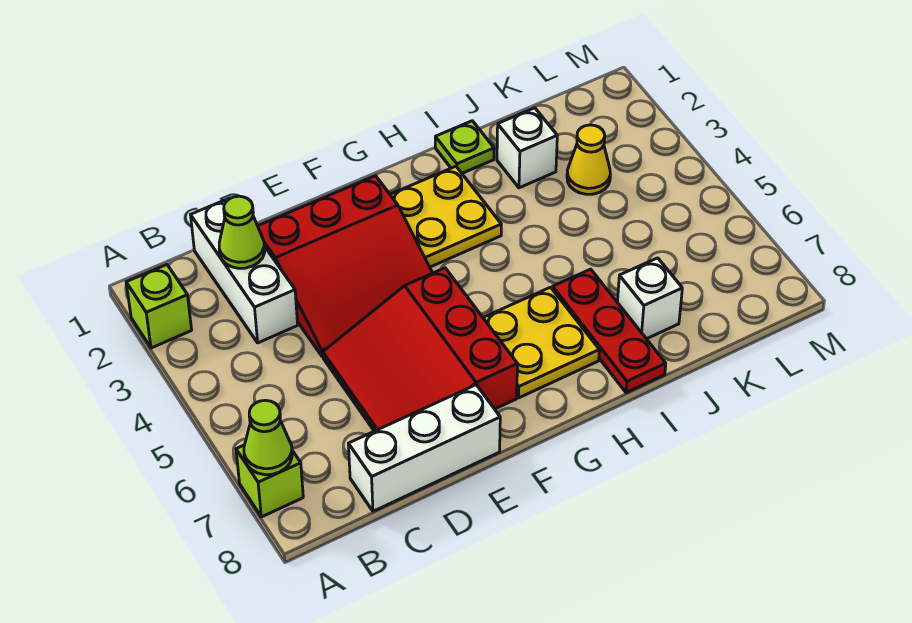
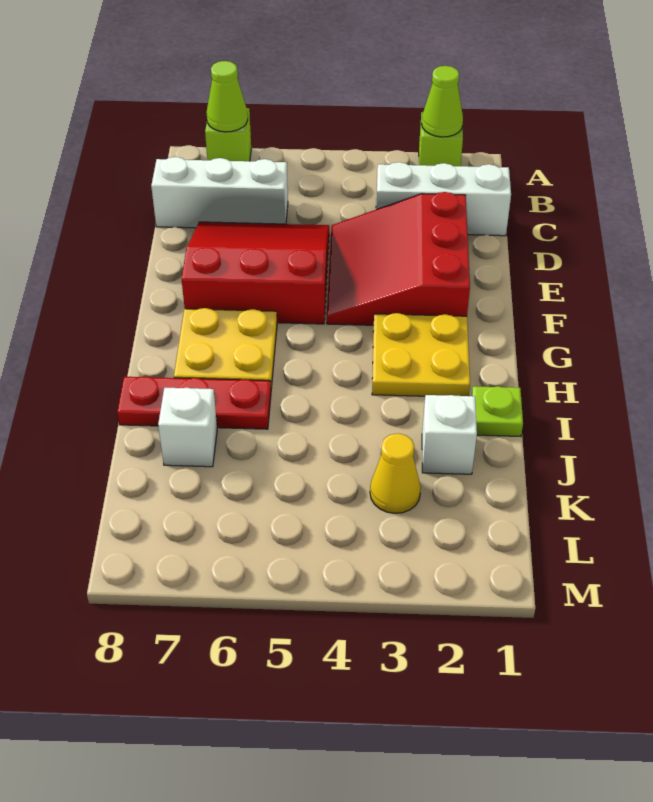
lime 1x1 cone [219,196,265,268] -> lime 1x1 cone moved to [422,66,463,137]
white 1x3 brick [348,385,500,511] -> white 1x3 brick turned to [151,157,288,228]

